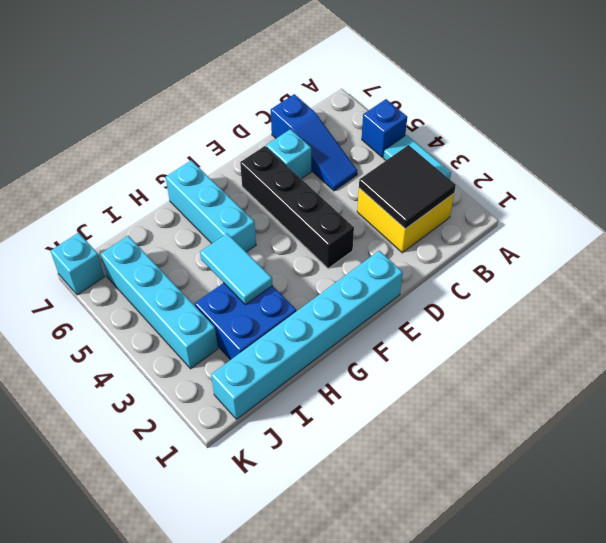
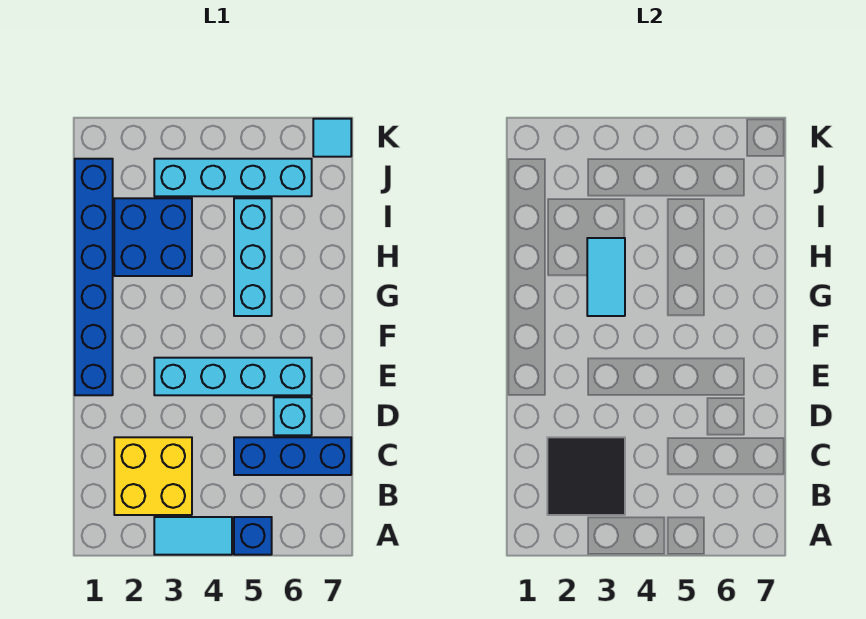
blue 1x3 slope [271,94,357,191] -> blue 1x3 brick [234,437,351,475]
cyan 1x6 brick [211,251,403,419] -> blue 1x6 brick [75,159,113,395]
black 1x4 brick [240,146,354,269] -> cyan 1x4 brick [154,358,312,395]
cyan 1x3 brick [166,160,256,252] -> cyan 1x3 brick turned to [234,198,272,316]
cyan 1x2 tile [200,234,273,305] -> cyan 1x2 tile turned to [587,238,625,316]
cyan 1x1 brick [51,233,105,295] -> cyan 1x1 tile [313,119,351,157]

